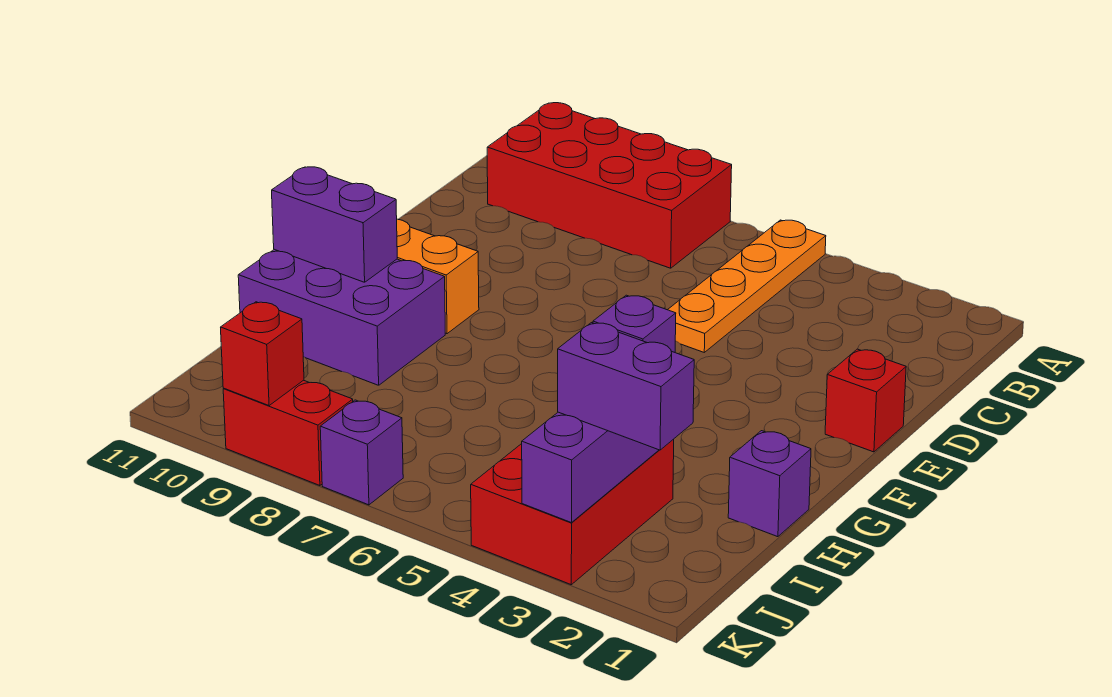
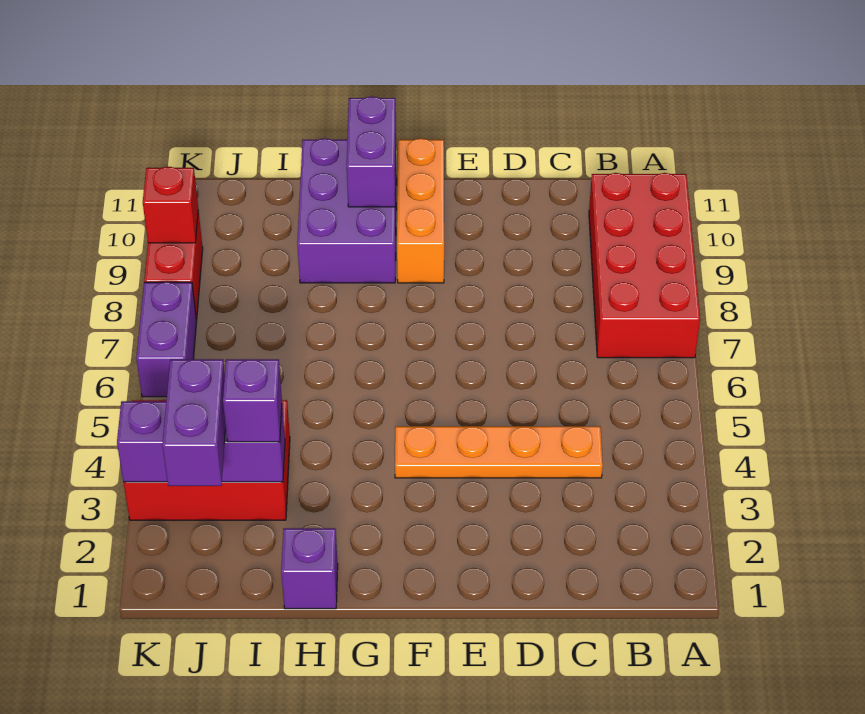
orange 1x4 plate [668,220,826,352] -> orange 1x4 plate moved to [395,426,603,478]
red 1x1 brick [825,349,906,452] -> none
purple 1x1 brick [320,400,403,505] -> purple 1x2 brick [136,282,197,397]

